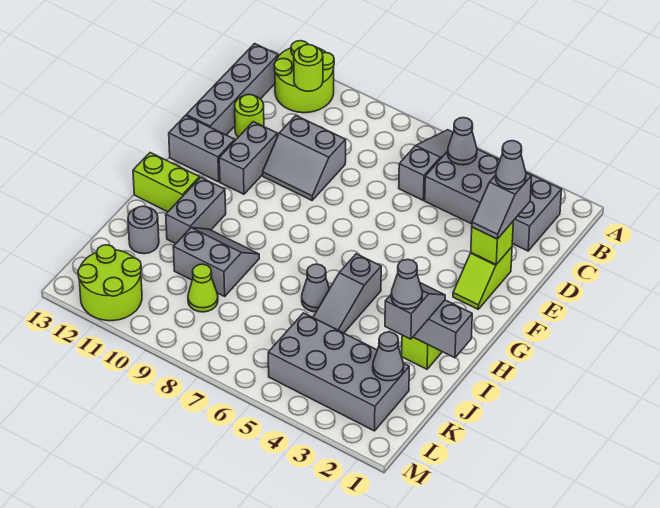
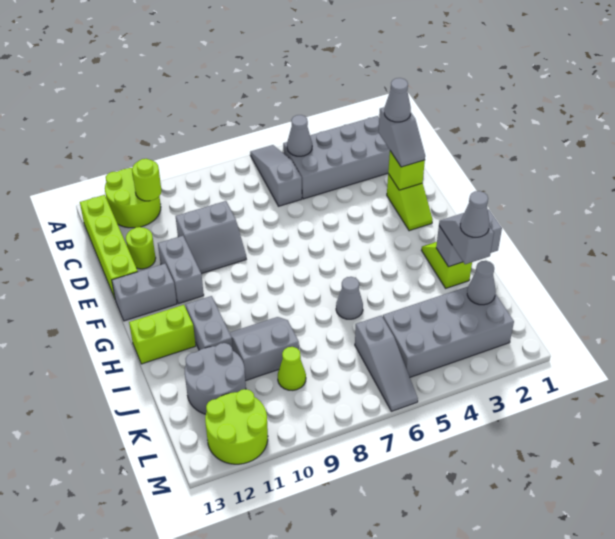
grey 1x4 brick [186,44,278,135] -> lime 1x4 brick [80,195,138,299]
grey 1x3 slope [313,254,381,333] -> grey 1x3 slope moved to [355,315,418,411]
grey 1x1 round brick [128,206,159,254] -> grey 2x2 round brick [185,343,246,414]

